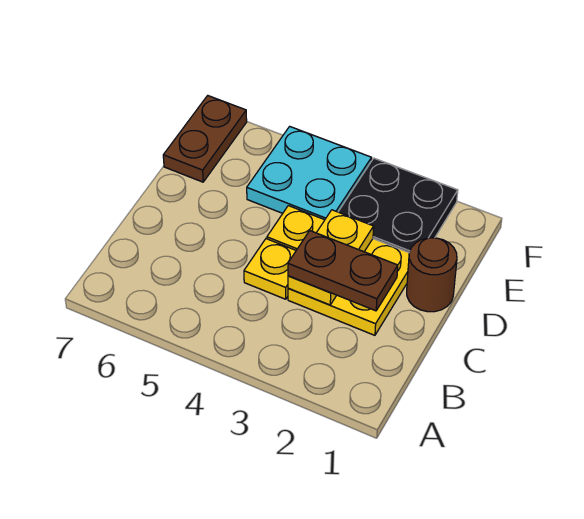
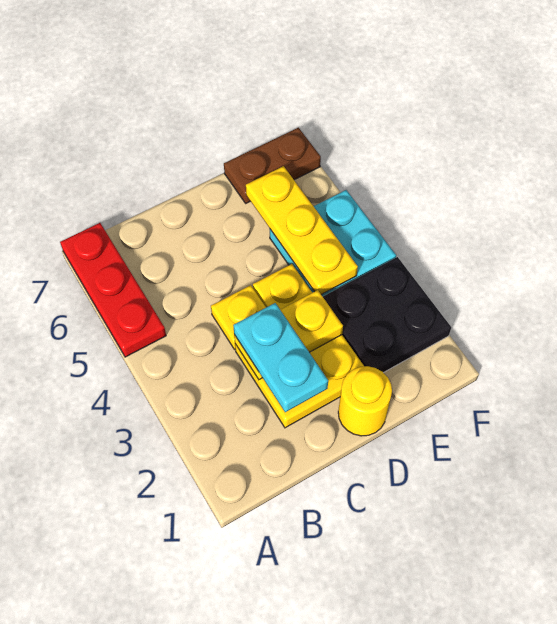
none -> red 1x3 plate [60,223,166,357]
brown 1x2 plate [288,231,398,311] -> cyan 1x2 plate [233,303,328,412]
brown 1x1 round brick [407,238,457,312] -> yellow 1x1 round brick [338,366,392,436]
none -> yellow 1x3 plate [246,166,358,295]

